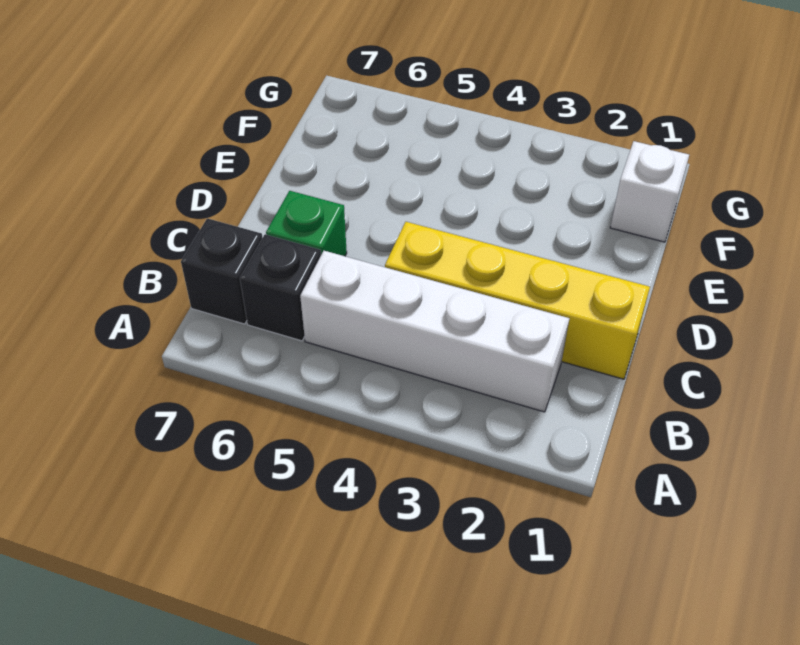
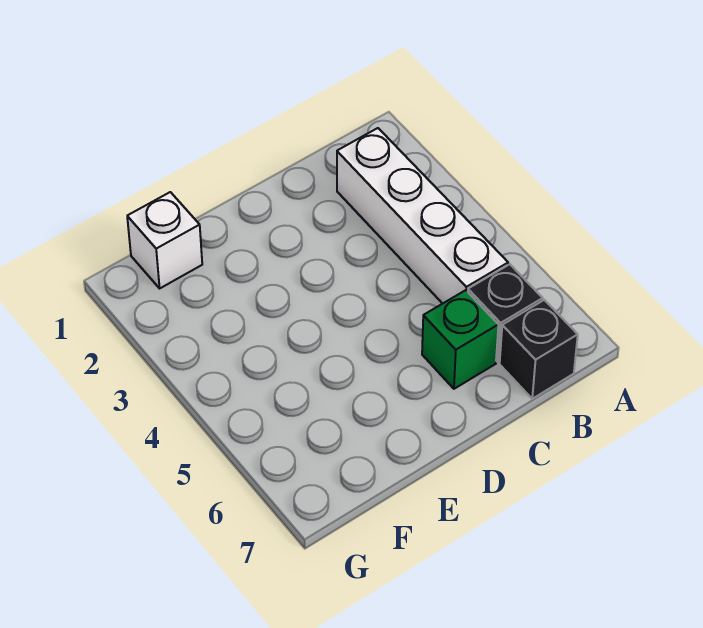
yellow 1x4 brick [385,222,650,379] -> none

